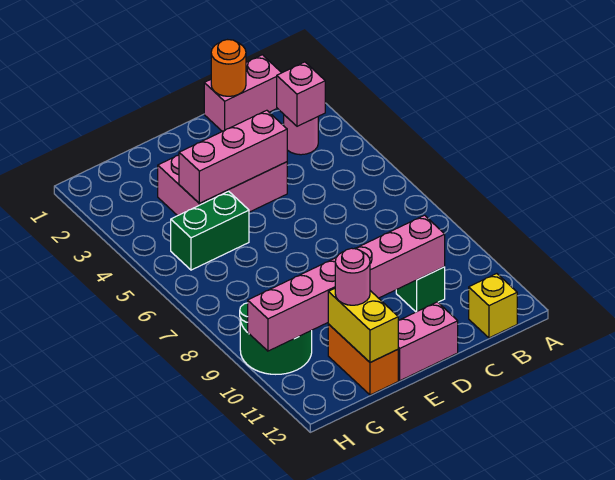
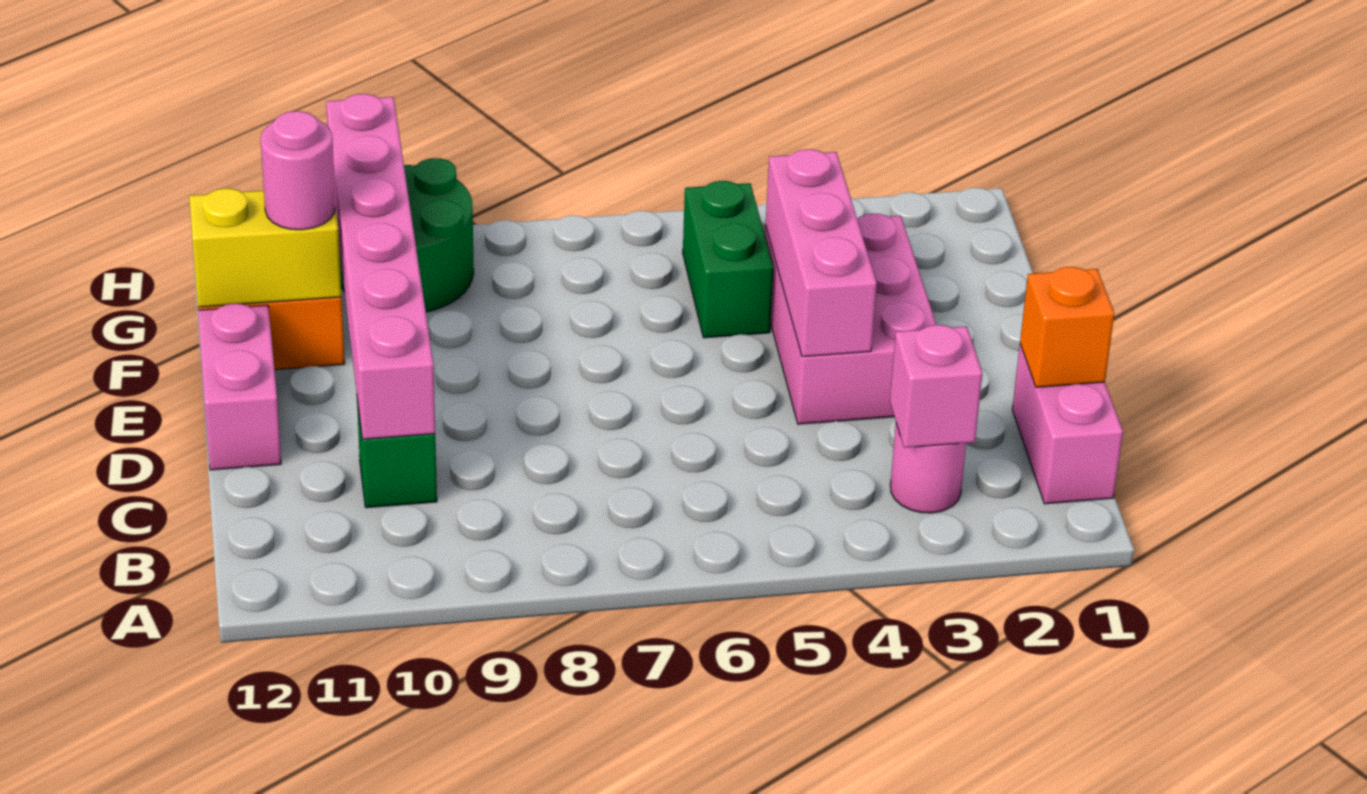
yellow 1x1 brick [469,274,517,338] -> none
orange 1x1 round brick [211,40,246,96] -> orange 1x1 brick [1020,267,1114,387]

